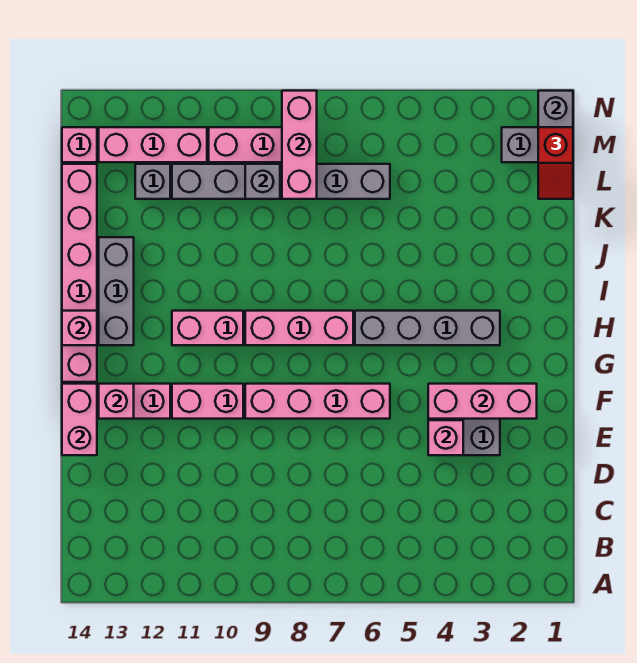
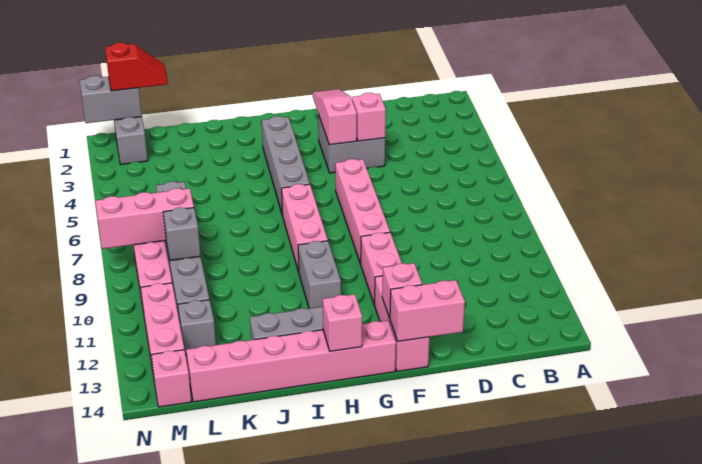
pink 1x3 brick [428,384,537,419] -> pink 1x3 slope [313,89,357,145]
pink 1x2 brick [172,311,243,345] -> grey 1x2 brick [298,241,341,308]

